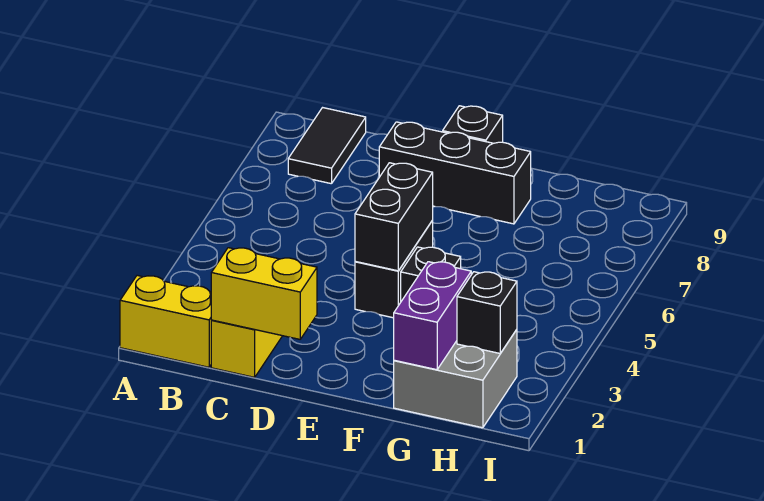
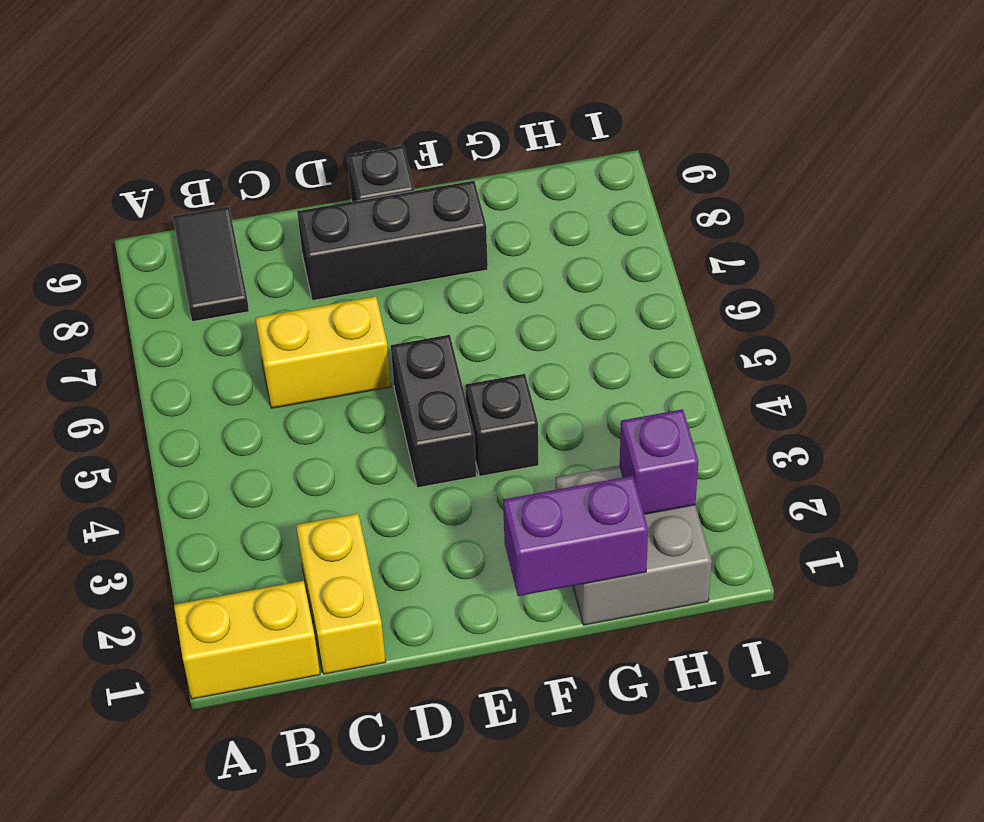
yellow 1x2 brick [211,248,317,339] -> yellow 1x2 brick moved to [256,296,391,408]
black 1x2 brick [355,163,433,271] -> none
purple 1x2 brick [394,262,471,370] -> purple 1x2 brick turned to [503,476,648,596]
black 1x1 brick [457,272,517,353] -> purple 1x1 brick [620,409,698,514]

